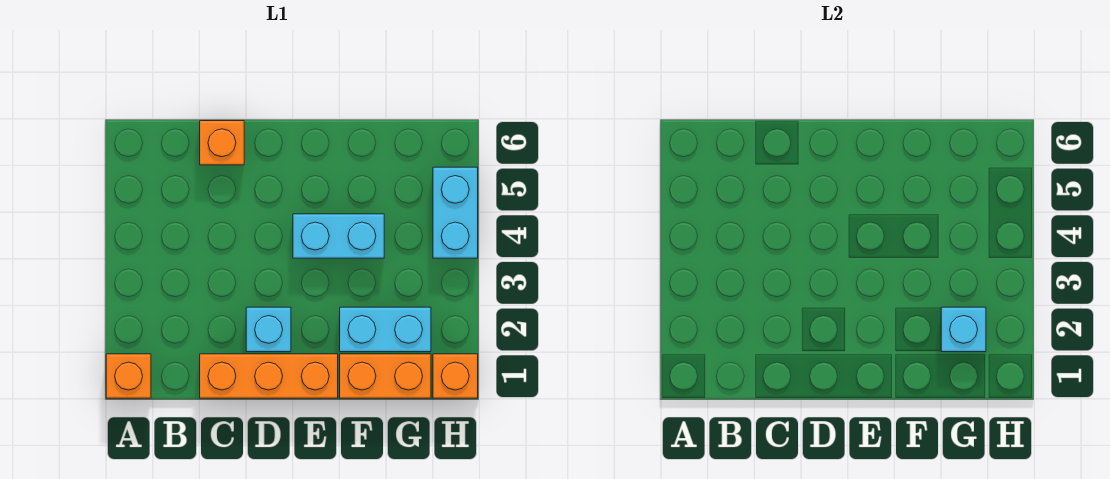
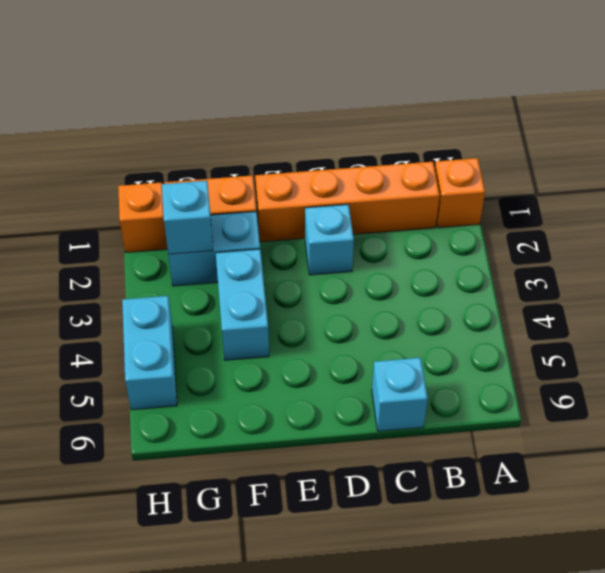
orange 1x3 brick [200,354,338,398] -> orange 1x4 brick [255,162,440,242]
orange 1x1 brick [200,121,244,165] -> cyan 1x1 brick [372,358,428,431]
cyan 1x2 brick [293,214,384,258] -> cyan 1x2 brick turned to [216,249,269,360]

